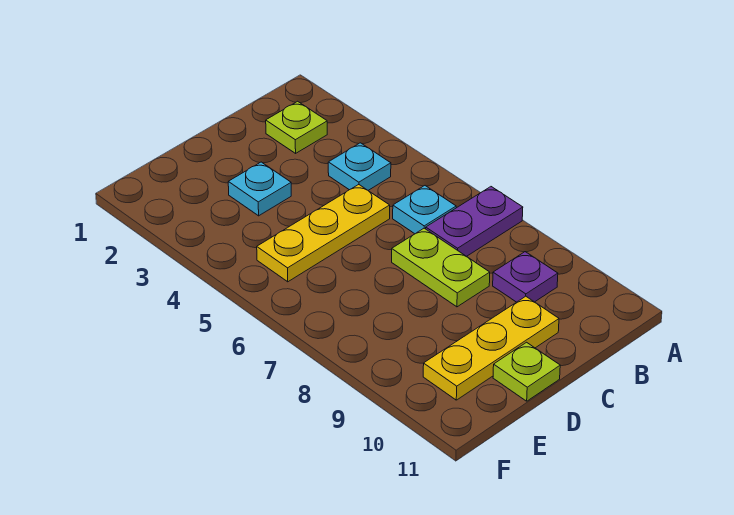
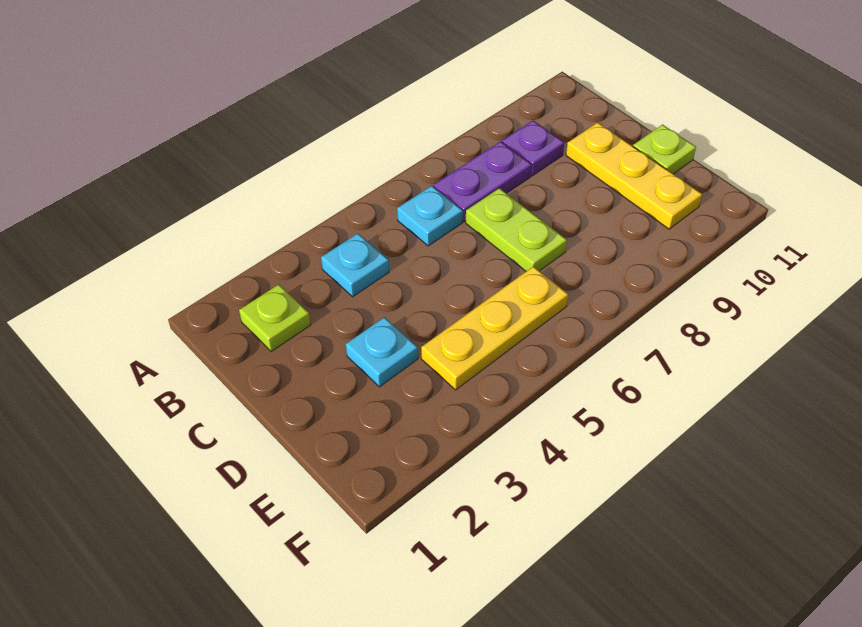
purple 1x2 plate [426,187,523,256] -> purple 1x2 plate turned to [433,142,532,222]
yellow 1x3 plate [257,185,390,282] -> yellow 1x3 plate turned to [421,267,568,390]
lime 1x2 plate [392,228,490,307] -> lime 1x2 plate turned to [466,188,567,271]

